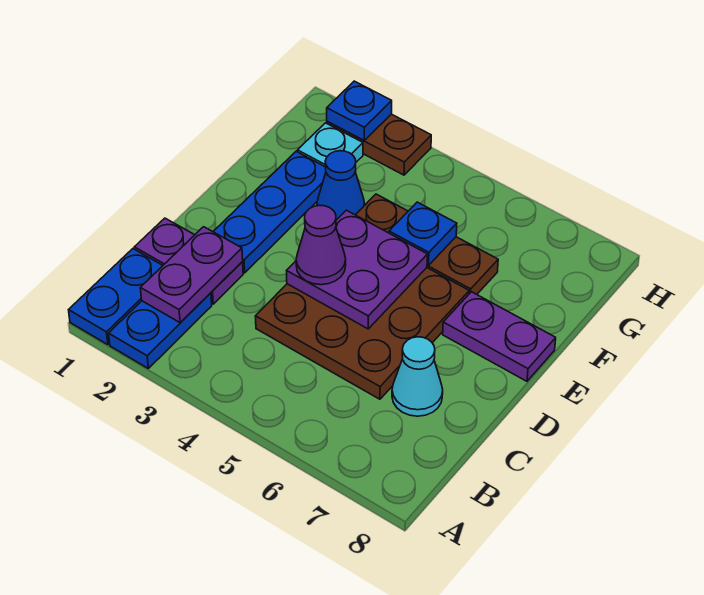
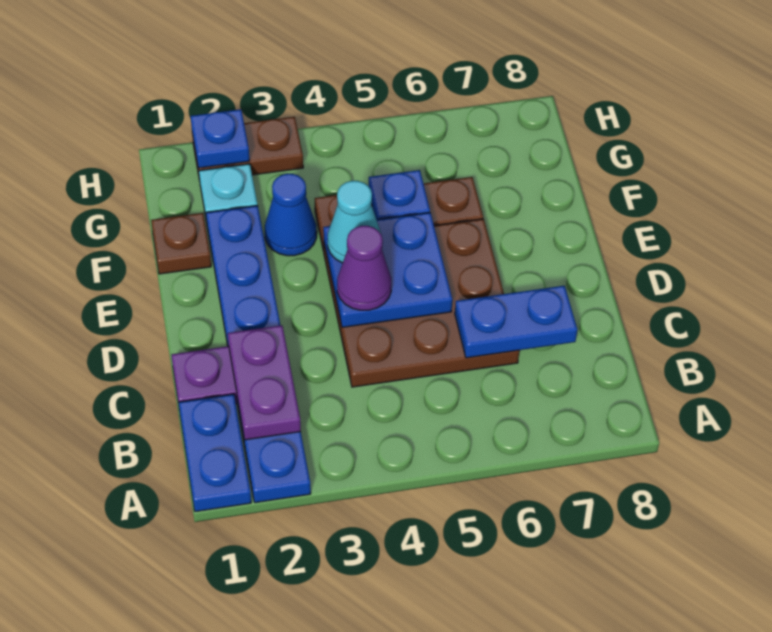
none -> blue 1x2 plate [455,286,577,358]
cyan 1x1 cone [392,337,443,416] -> cyan 1x1 cone moved to [328,181,381,263]
purple 2x2 plate [287,210,428,329] -> blue 2x2 plate [323,213,452,327]
purple 1x2 plate [443,292,556,381] -> none
none -> brown 1x1 plate [151,213,211,274]

